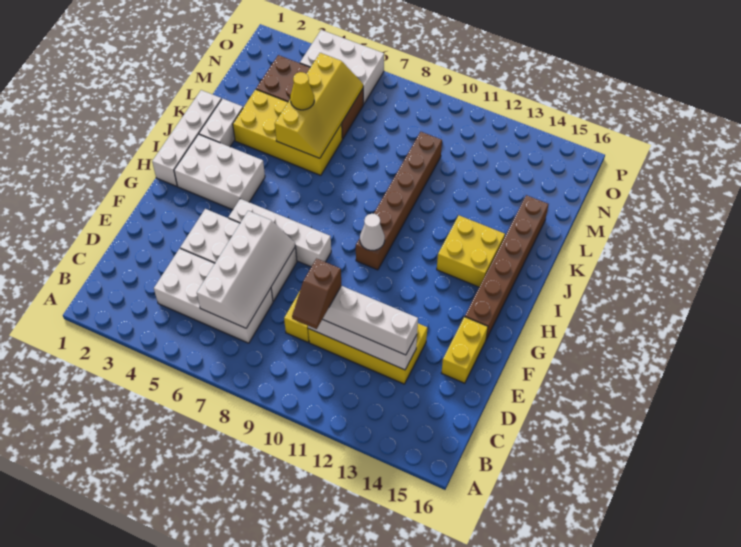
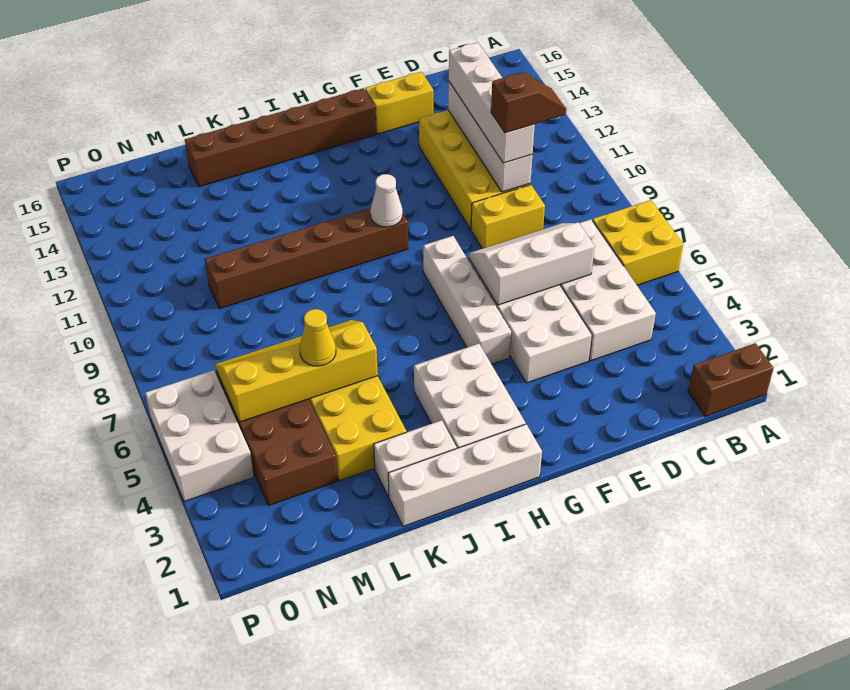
none -> brown 1x2 brick [688,343,774,417]
white 2x4 slope [197,211,295,328] -> white 2x3 slope [469,223,595,305]
yellow 2x2 brick [437,216,505,287] -> yellow 2x2 brick moved to [592,200,683,285]

